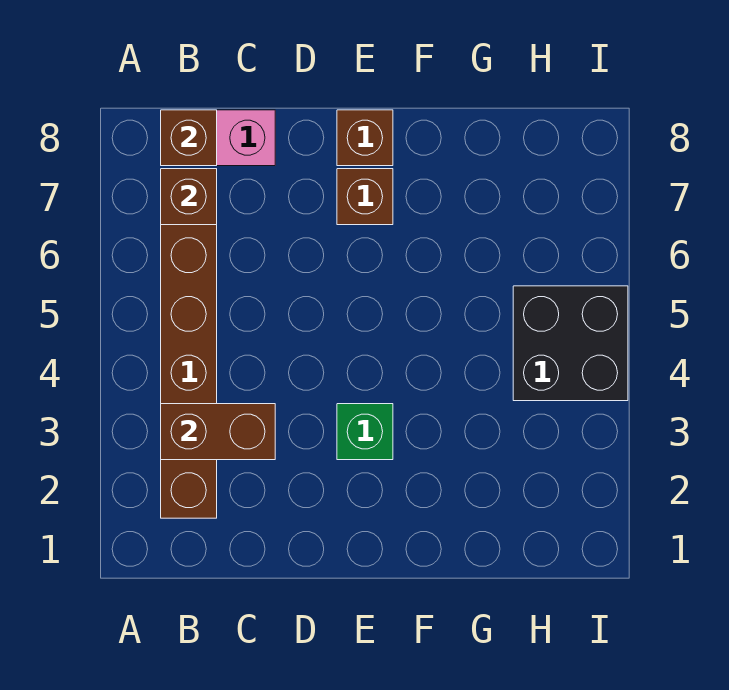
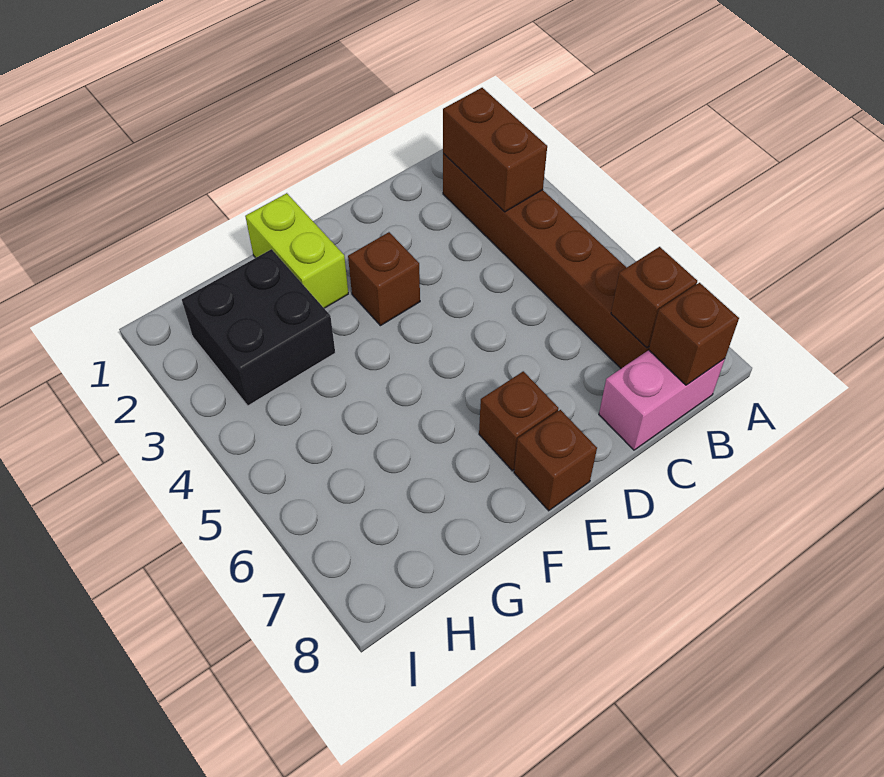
brown 1x2 brick [161,404,275,460] -> brown 1x2 brick turned to [443,88,547,212]
green 1x1 brick [337,404,393,460] -> brown 1x1 brick [348,232,420,326]
none -> lime 1x2 brick [245,193,348,308]
black 2x2 brick [513,286,628,401] -> black 2x2 brick moved to [182,249,335,406]

